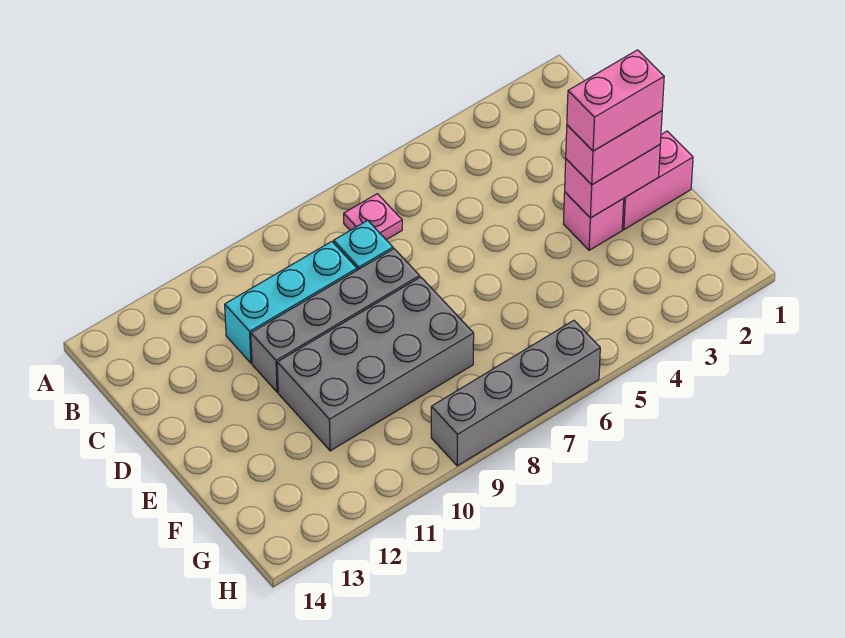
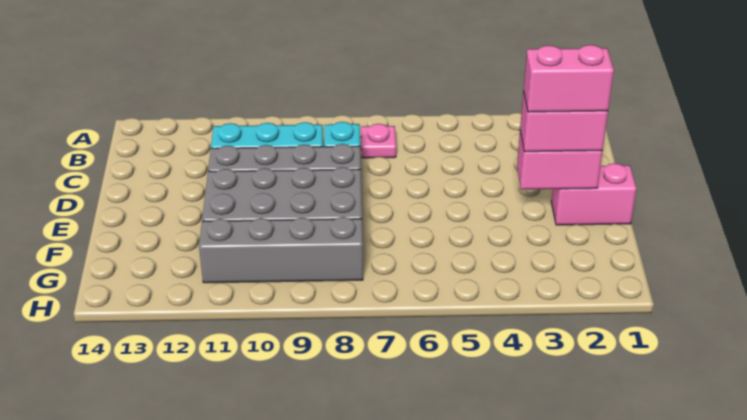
pink 1x1 brick [563,192,624,250] -> none
grey 1x4 brick [431,320,600,466] -> grey 1x4 brick moved to [199,217,363,283]

